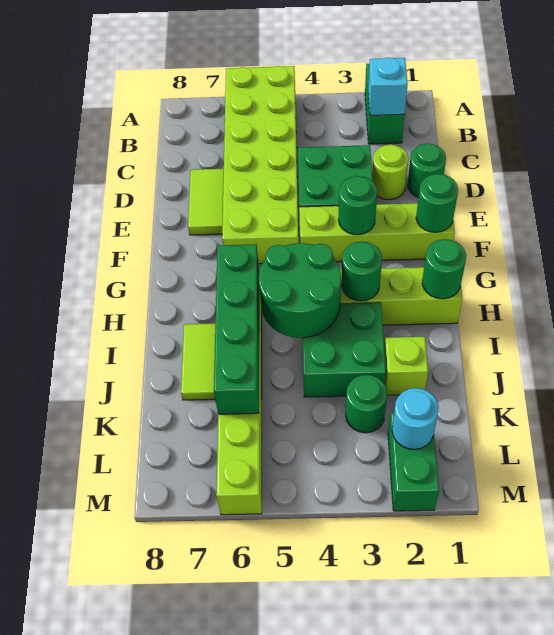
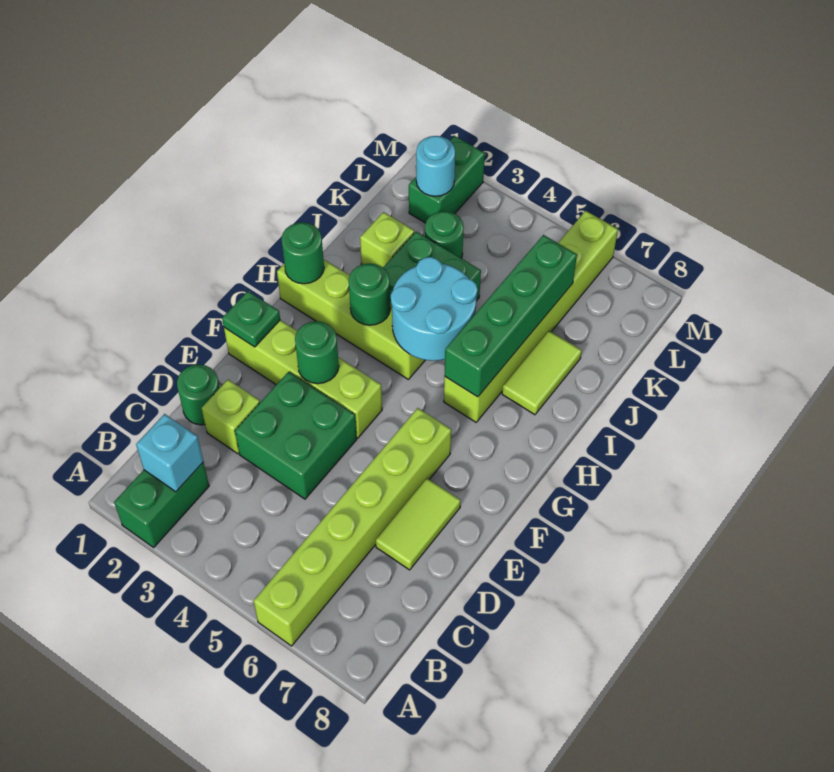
lime 2x6 brick [222,66,299,264] -> lime 1x6 brick [253,408,451,646]
lime 1x1 round brick [372,145,409,200] -> lime 1x1 brick [202,380,260,454]
green 1x1 round brick [416,174,458,232] -> green 1x1 plate [222,291,280,347]
green 2x2 round brick [259,243,341,338] -> cyan 2x2 round brick [391,257,478,361]

